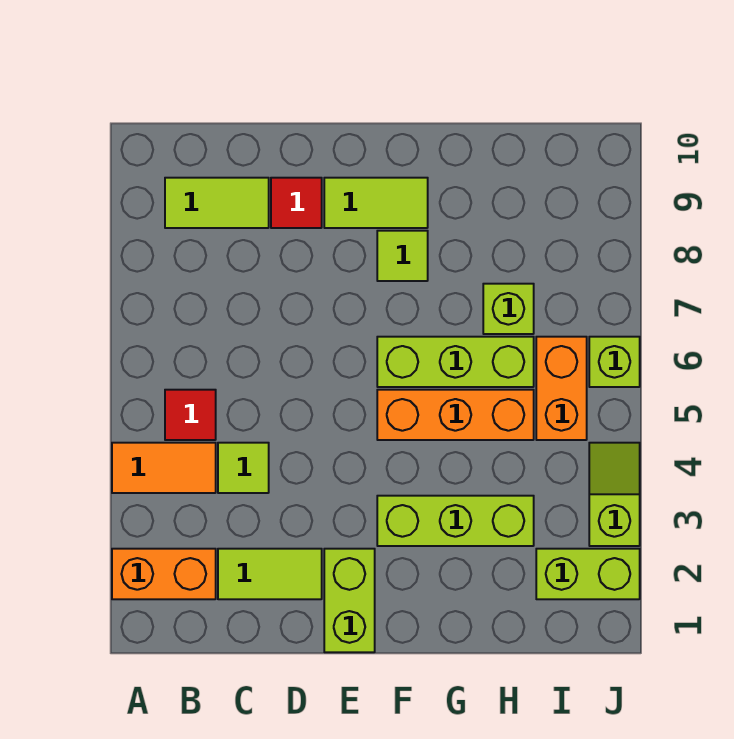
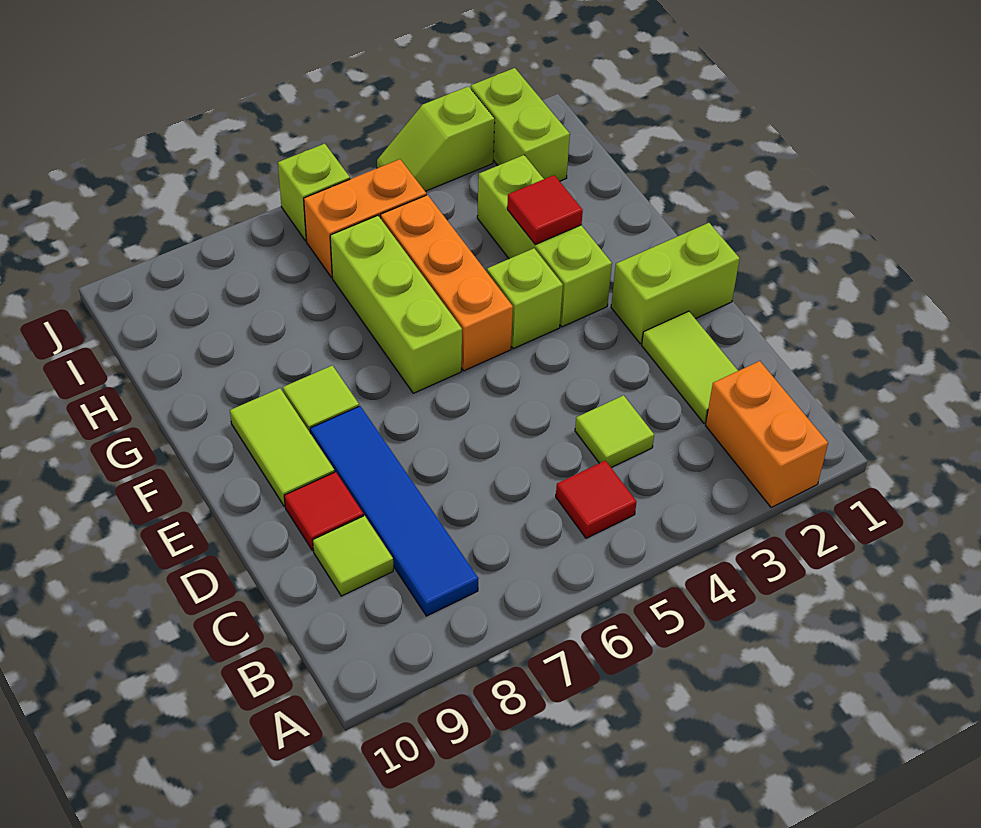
orange 1x2 tile [112,443,216,493] -> none
none -> blue 1x4 tile [310,406,479,616]
lime 1x2 tile [165,178,269,228] -> lime 1x1 tile [313,516,393,596]
none -> red 1x1 tile [507,175,583,244]
lime 1x1 brick [483,284,534,334] -> lime 1x1 brick moved to [487,248,563,349]

